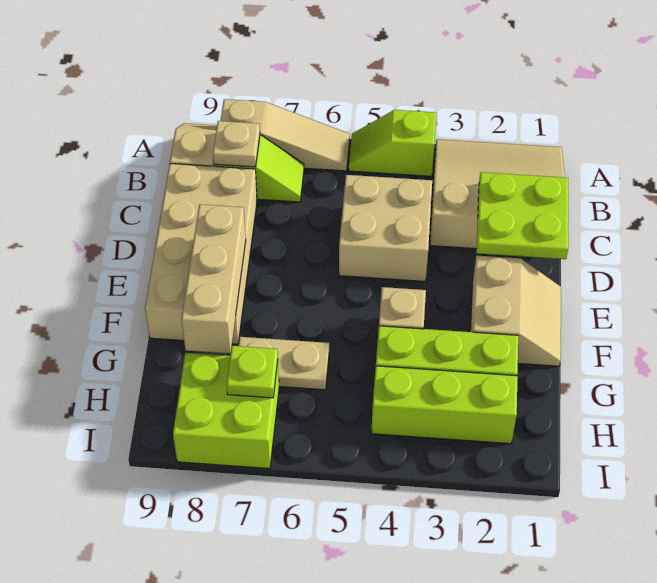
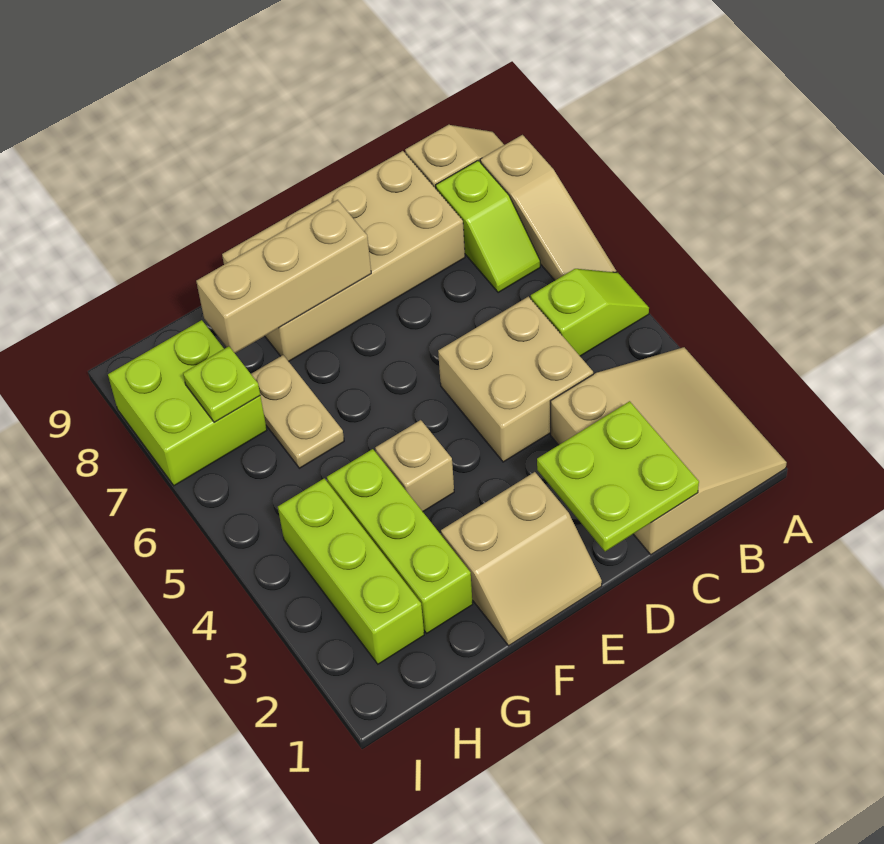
lime 1x2 slope [349,110,436,176] -> lime 1x2 slope turned to [531,269,649,356]
tan 1x1 plate [213,121,260,167] -> none

